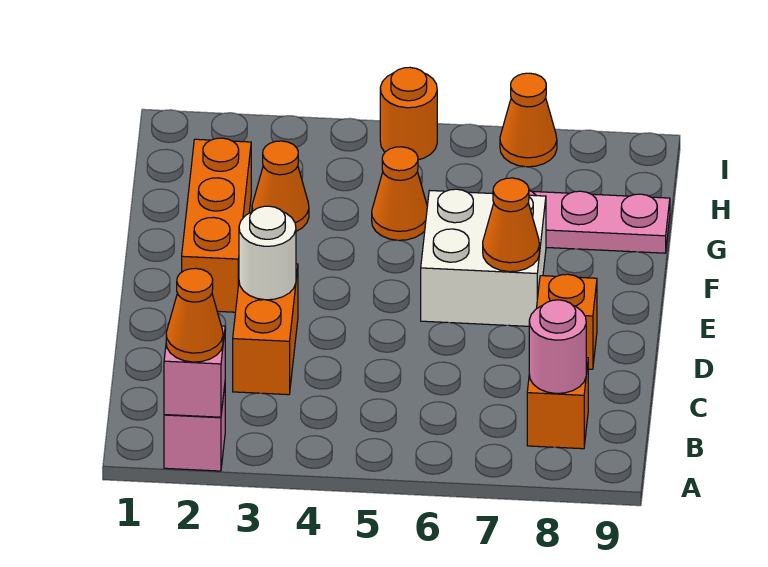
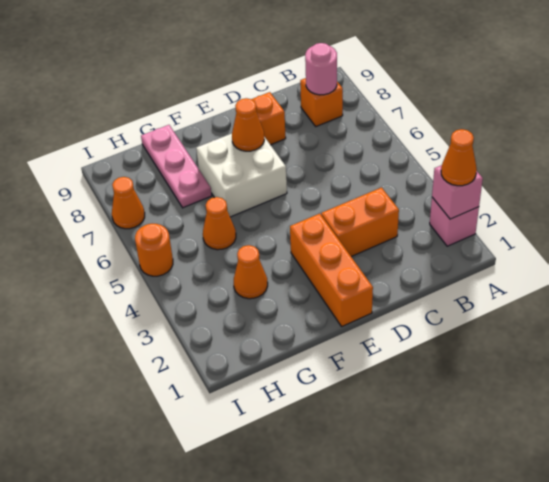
white 1x1 round brick [239,206,296,300] -> none
orange 1x3 brick [182,138,251,312] -> orange 1x3 brick turned to [290,214,373,326]

